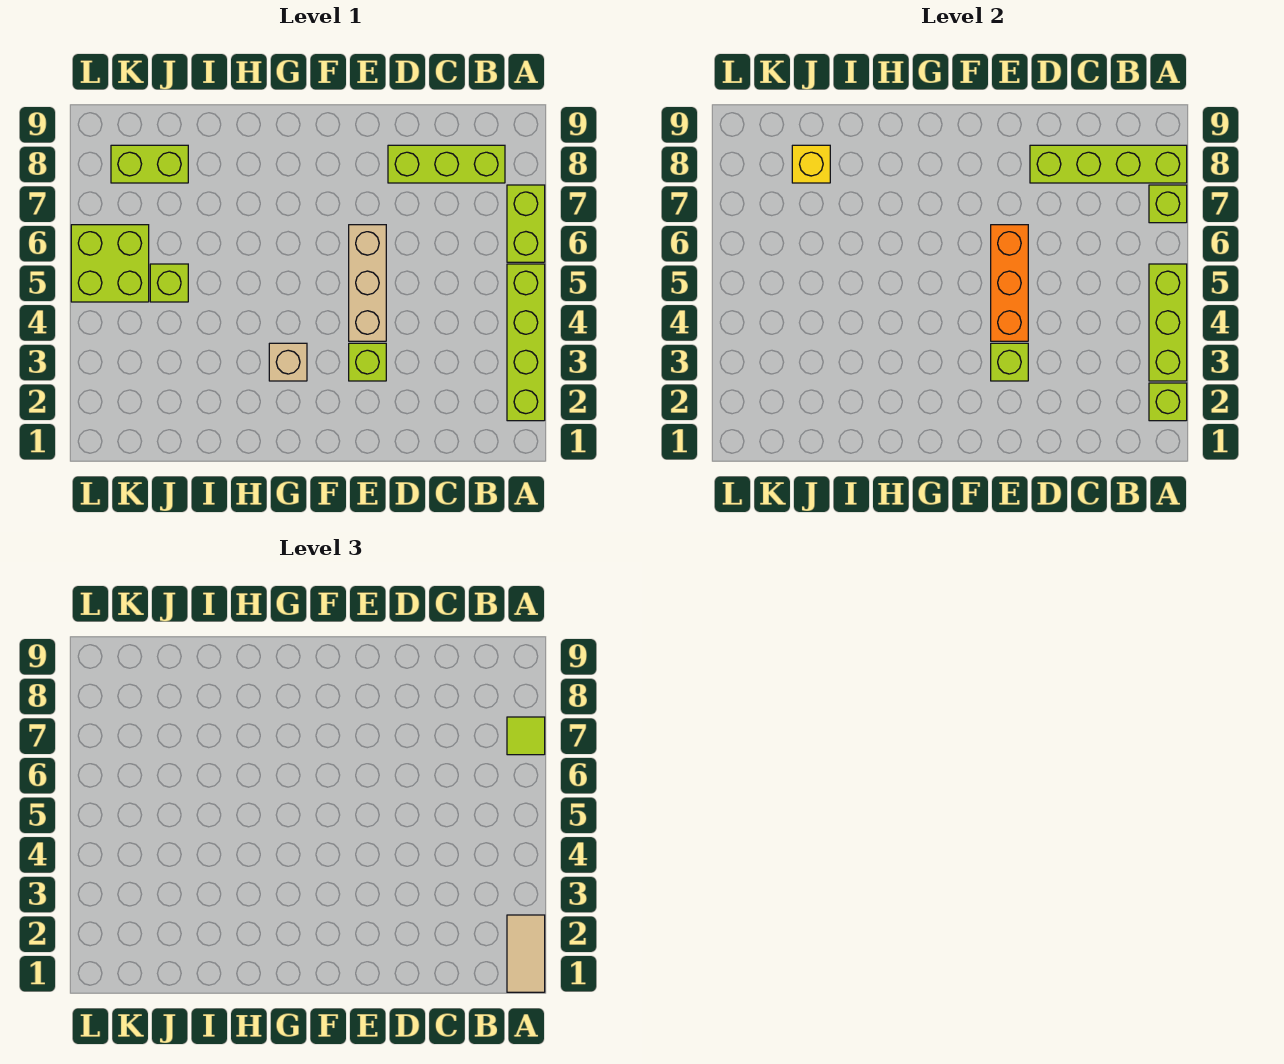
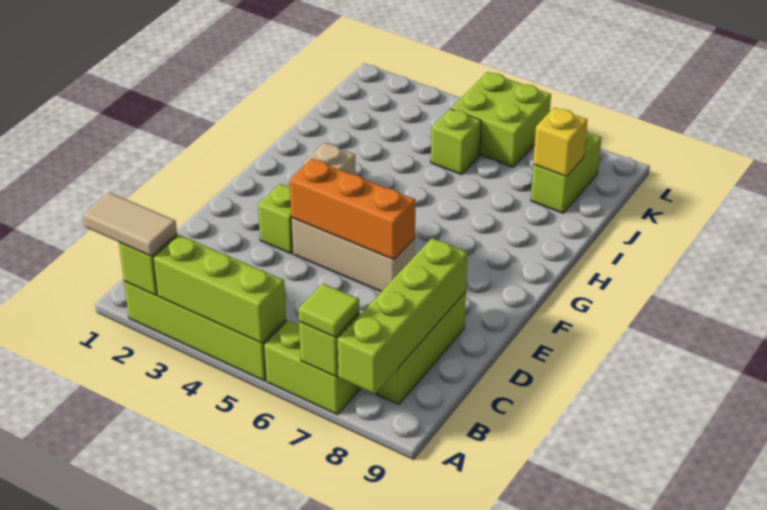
lime 1x1 brick [991,343,1028,381] -> none

